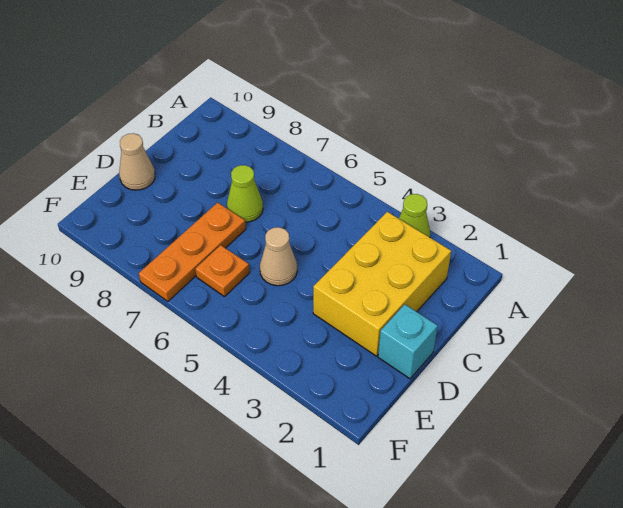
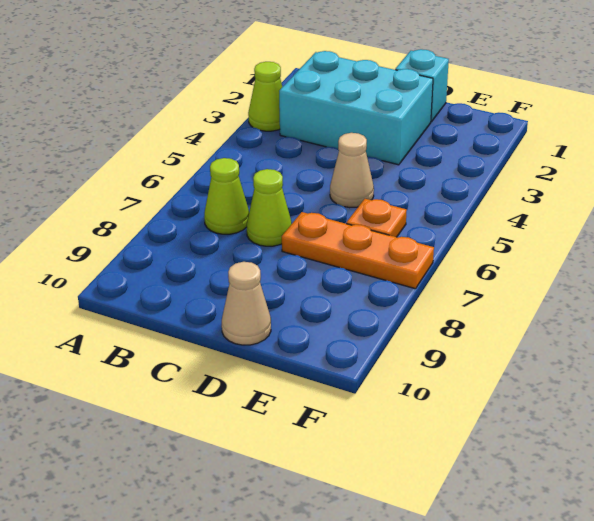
yellow 2x3 brick [313,212,451,356] -> cyan 2x3 brick [279,51,433,165]
none -> lime 1x1 cone [204,158,249,234]

